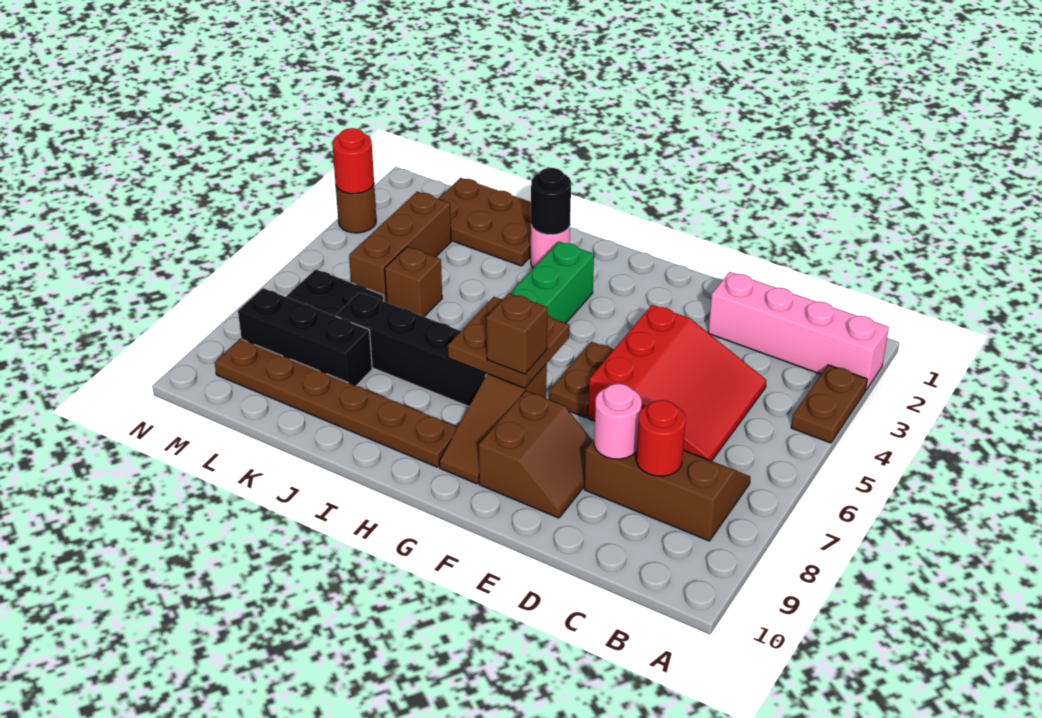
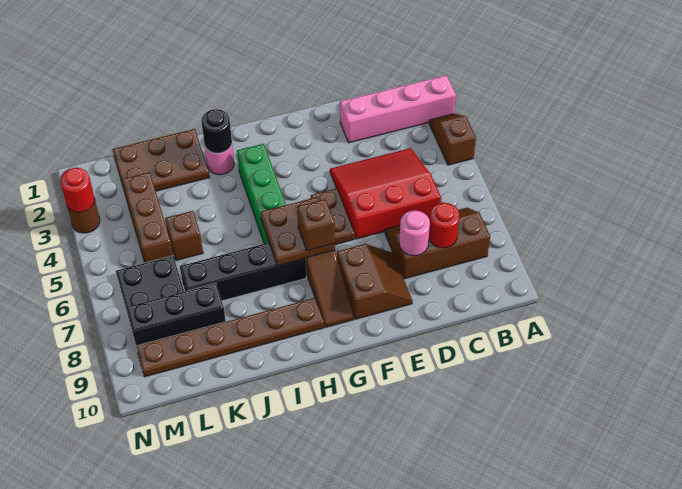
brown 1x2 plate [791,365,867,443] -> brown 1x2 slope [429,114,476,165]
red 3x3 slope [588,305,766,461] -> red 3x3 slope turned to [330,148,441,239]

